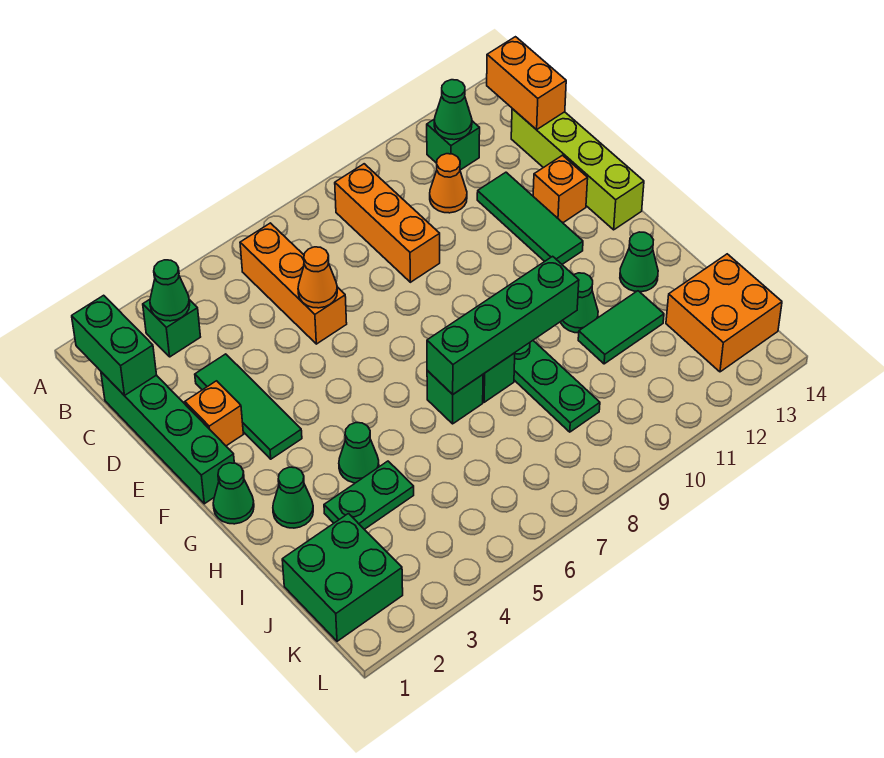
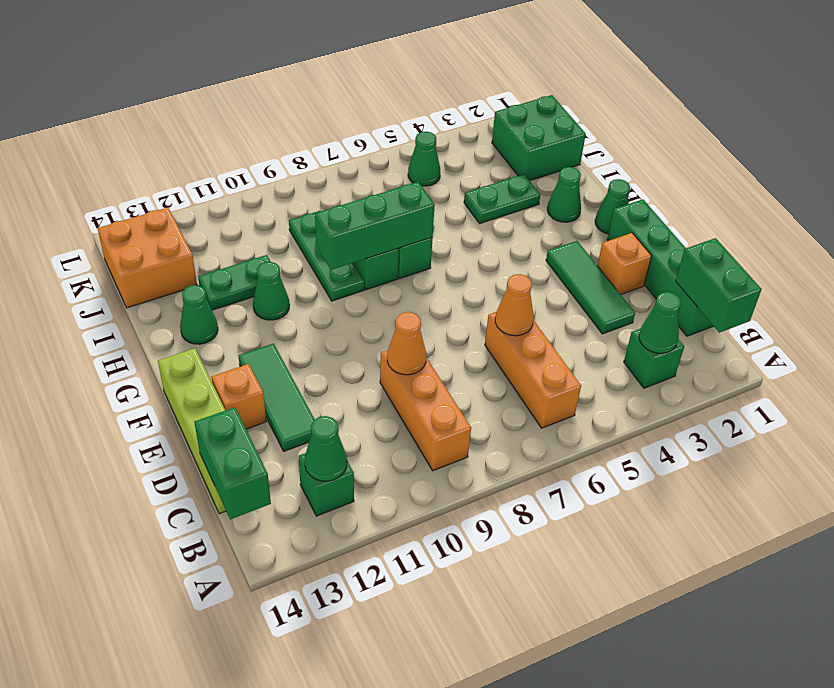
orange 1x2 brick [487,37,566,130] -> green 1x2 brick [195,407,271,519]
orange 1x1 cone [430,154,467,213] -> orange 1x1 cone moved to [387,312,426,375]
green 1x1 cone [339,423,379,483] -> green 1x1 cone moved to [408,131,440,186]
green 1x4 brick [427,256,579,394] -> green 1x3 brick [315,182,435,270]
green 1x2 tile [578,291,664,364] -> green 1x2 plate [198,255,271,310]

